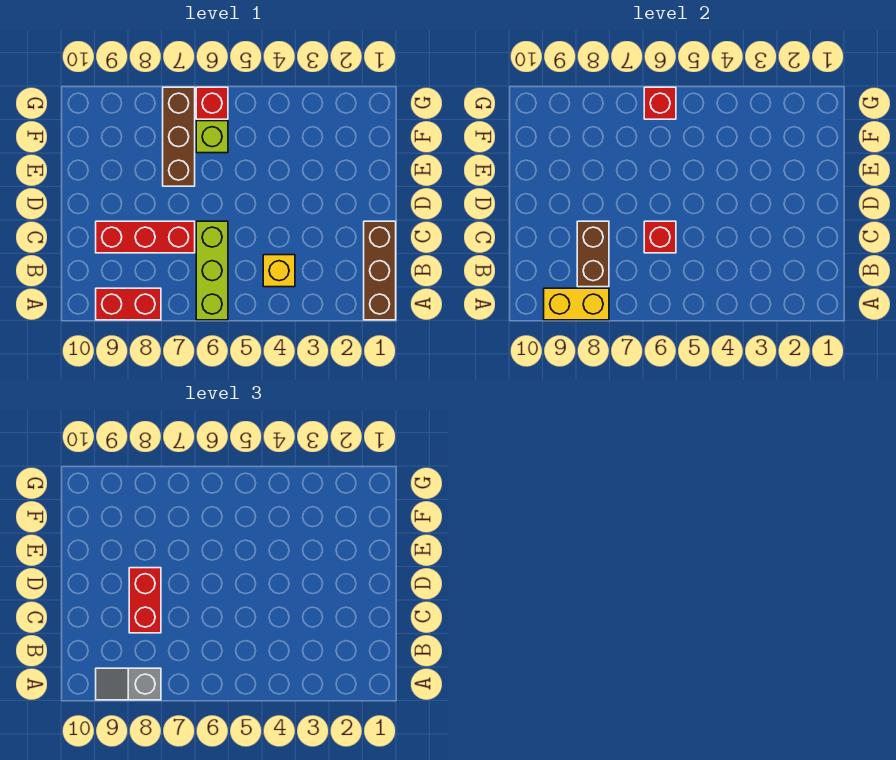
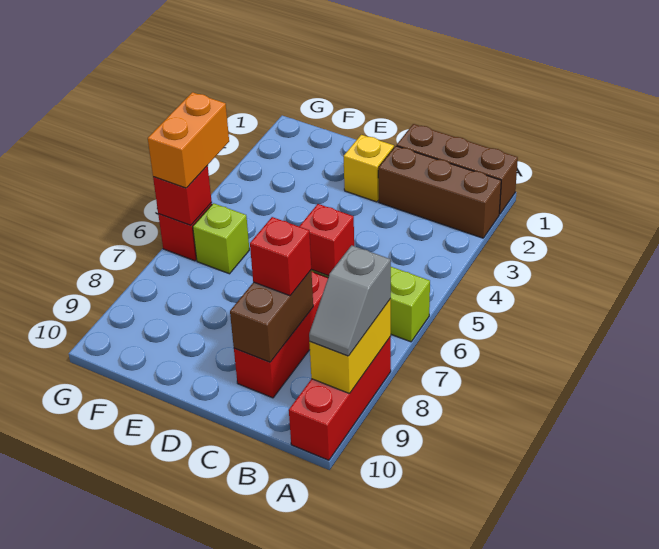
red 1x2 brick [96,288,161,320] -> red 1x3 brick [289,337,391,460]
yellow 1x1 brick [263,255,295,287] -> yellow 1x1 brick moved to [344,135,394,202]
brown 1x2 brick [577,221,609,287] -> brown 1x2 brick turned to [230,270,313,362]
red 1x2 brick [129,568,161,633] -> red 1x1 brick [250,217,311,296]
brown 1x3 brick [163,87,195,186] -> brown 1x3 brick moved to [378,146,501,238]
none -> orange 1x2 brick [148,92,229,188]

